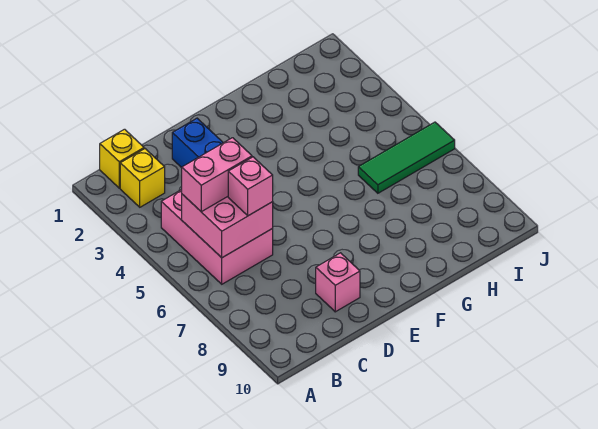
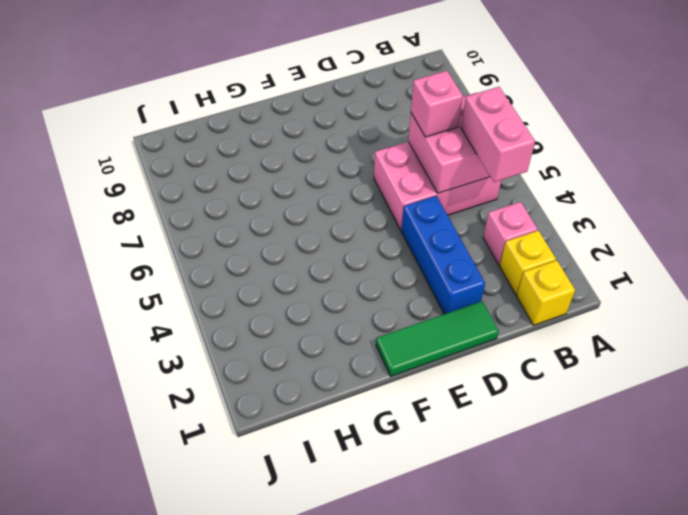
pink 2x3 brick [161,190,273,284] -> pink 2x3 brick turned to [374,142,501,230]
pink 1x2 brick [182,138,252,212] -> pink 1x2 brick turned to [461,87,535,182]
pink 1x1 brick [316,253,360,312] -> pink 1x1 brick moved to [483,202,538,265]
green 1x3 tile [358,122,455,193] -> green 1x3 tile moved to [376,301,499,377]

